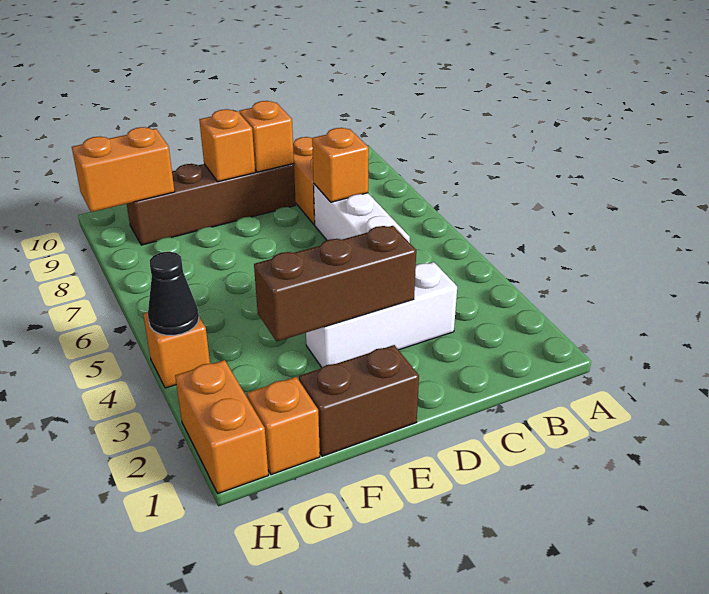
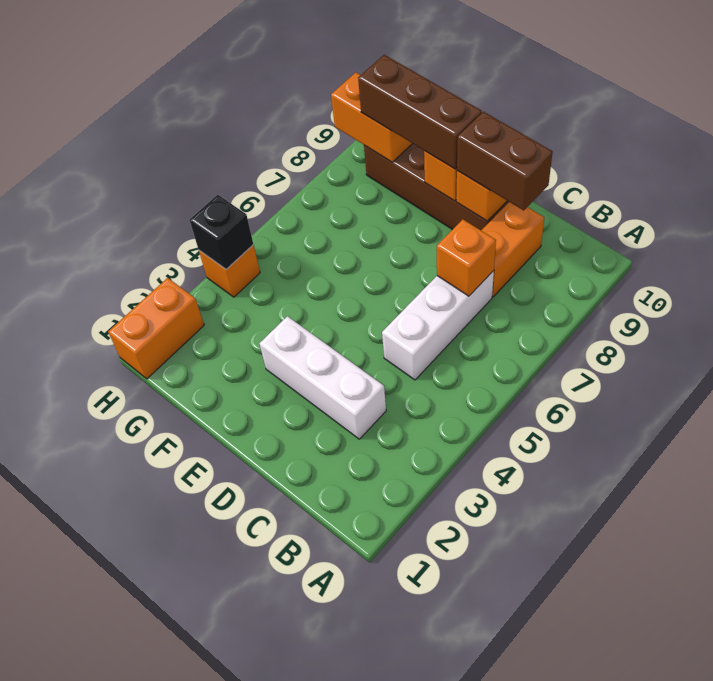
brown 1x3 brick [254,226,416,342] -> brown 1x3 brick moved to [358,55,482,169]
brown 1x2 brick [299,345,419,456] -> brown 1x2 brick moved to [457,112,553,211]
orange 1x1 brick [247,377,320,475] -> none
black 1x1 cone [148,252,199,336] -> black 1x1 brick [189,195,253,269]

